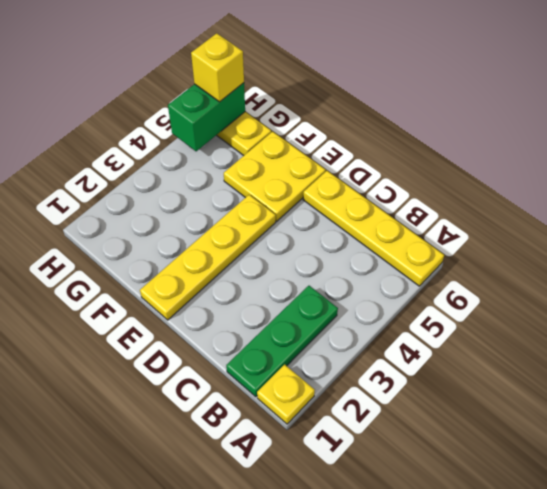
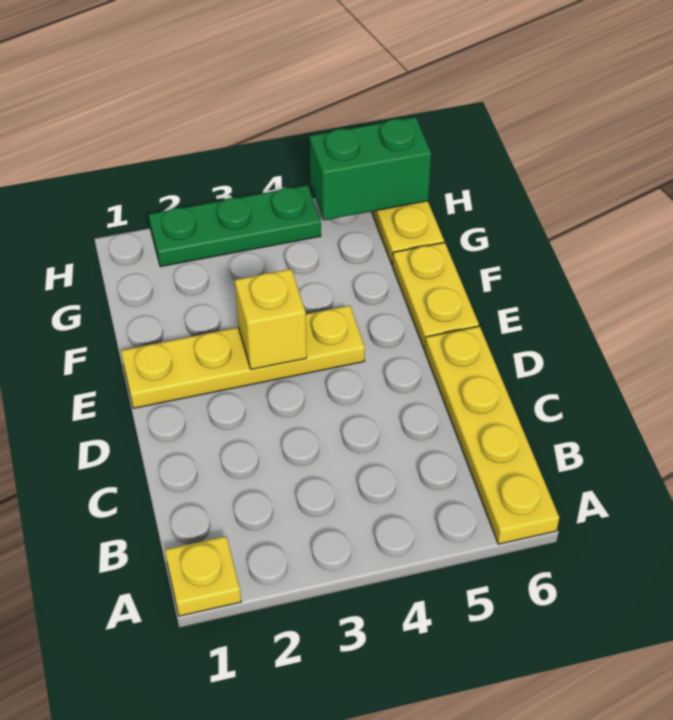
green 1x3 plate [226,286,338,397] -> green 1x3 plate moved to [149,185,321,267]
yellow 2x2 plate [224,132,326,221] -> yellow 1x2 plate [393,243,479,349]
yellow 1x1 brick [191,33,244,102] -> yellow 1x1 brick moved to [235,269,307,369]

